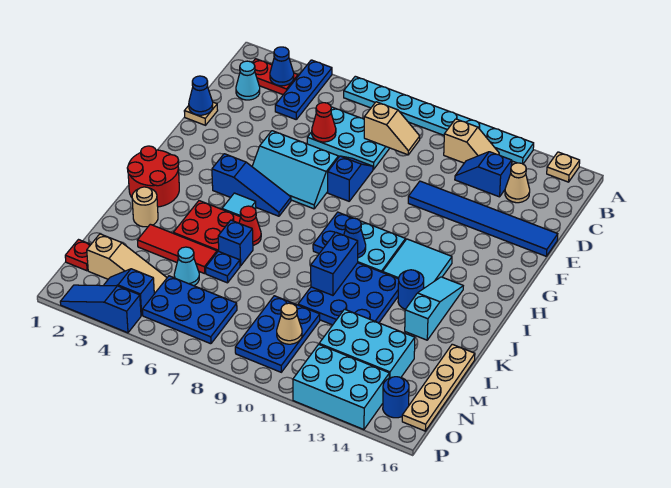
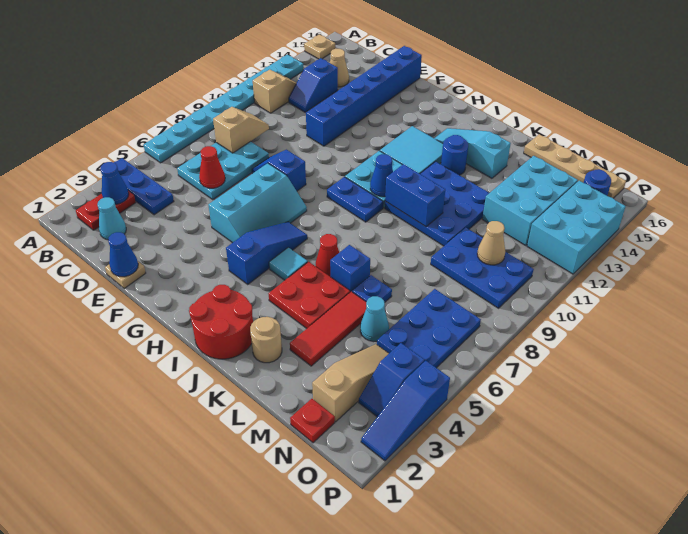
blue 1x6 tile [408,181,558,256] -> blue 1x6 brick [306,46,422,146]

